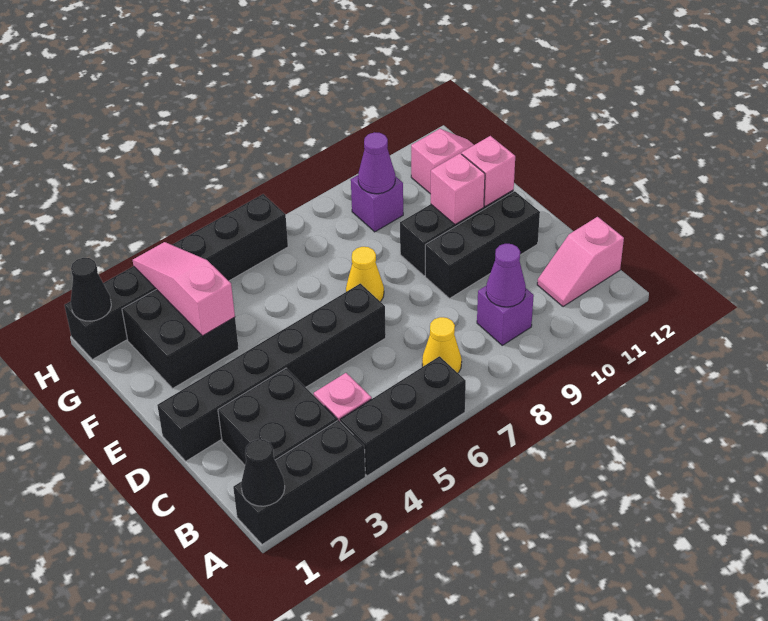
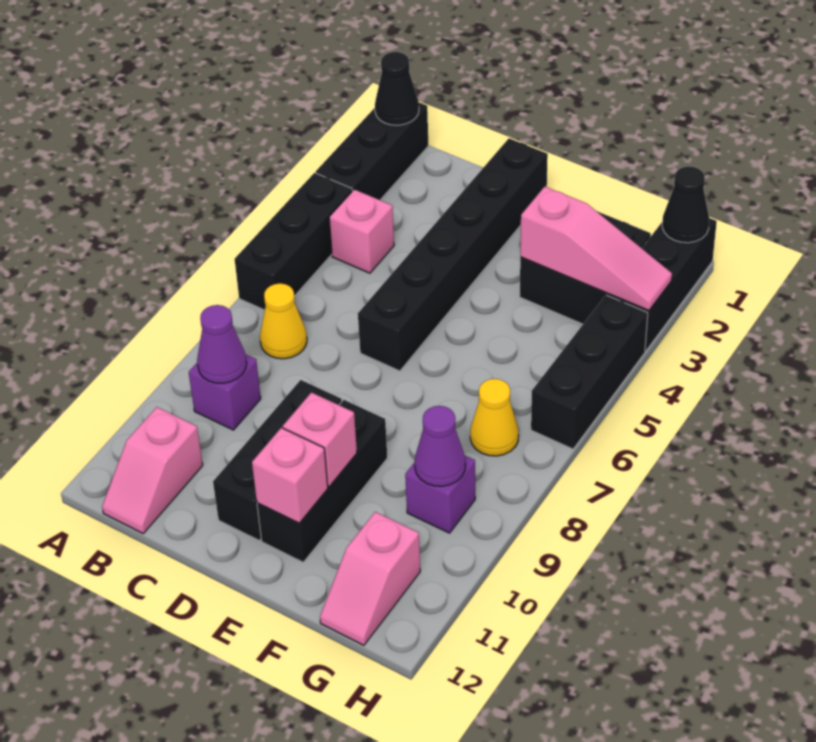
black 2x2 brick [218,368,337,465] -> none
pink 1x2 slope [537,217,624,307] -> pink 1x2 slope turned to [102,407,203,533]
yellow 1x1 cone [346,247,384,302] -> yellow 1x1 cone moved to [470,379,519,456]

